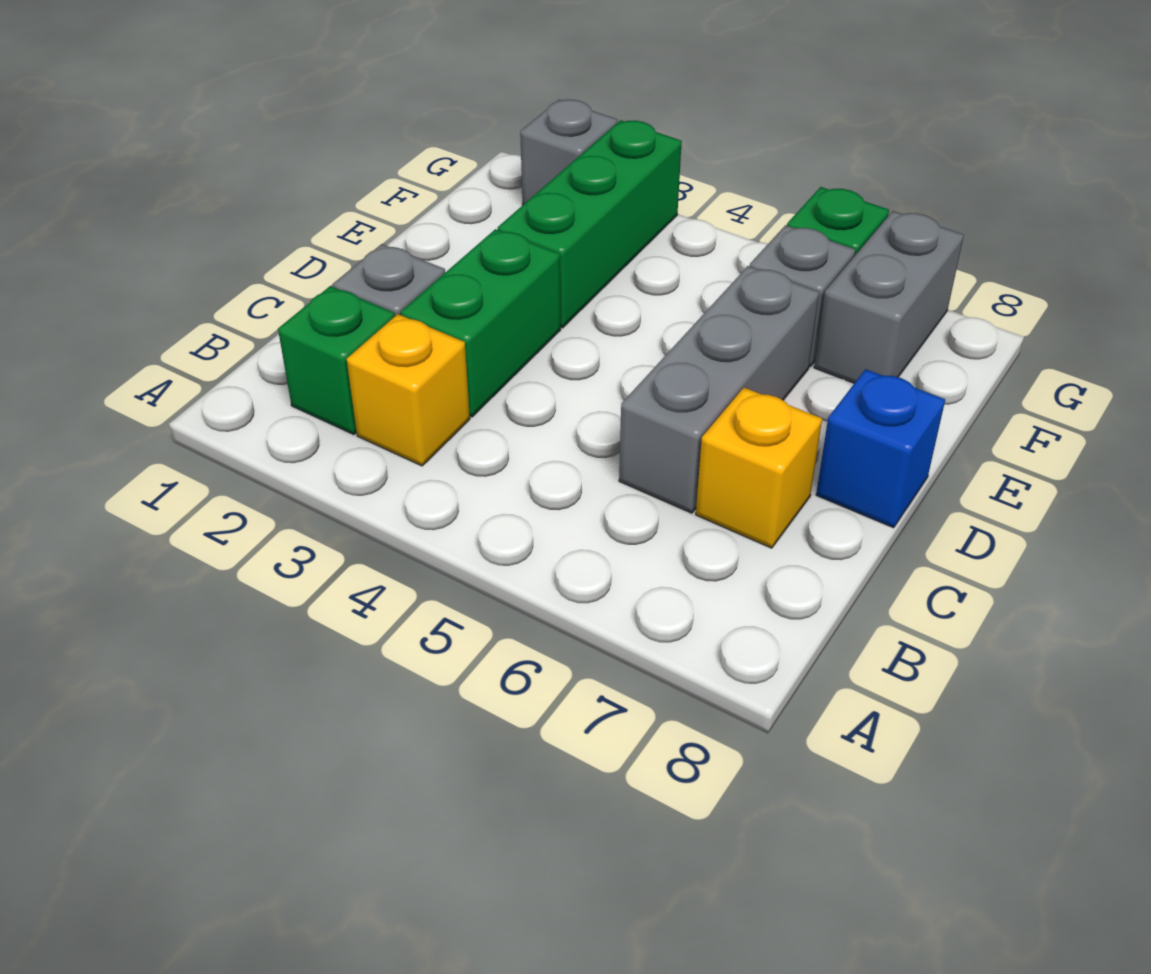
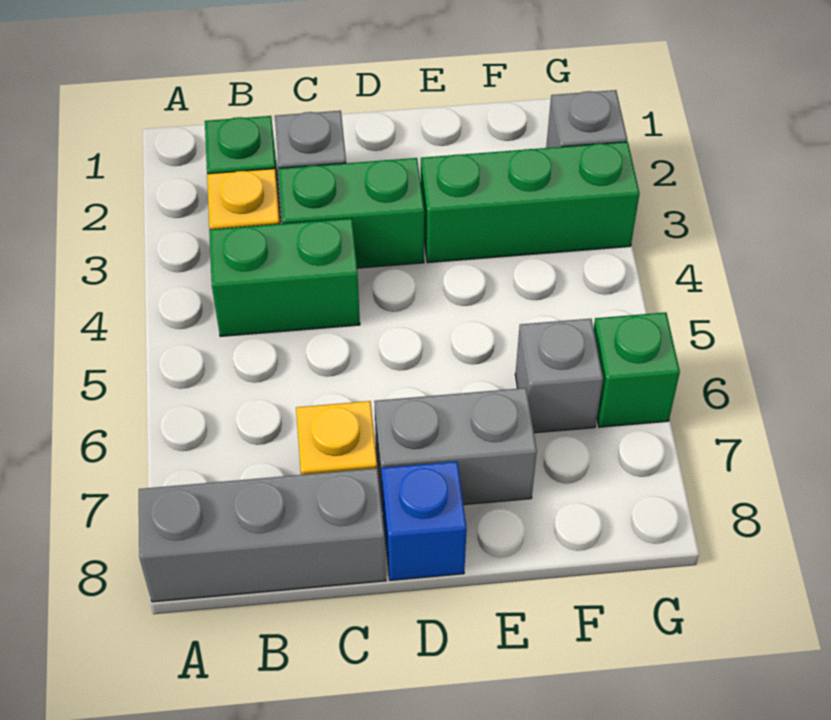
none -> green 1x2 brick [209,218,360,336]
grey 1x3 brick [619,266,819,513] -> grey 1x3 brick moved to [139,468,386,602]
grey 1x2 brick [814,211,964,383] -> grey 1x2 brick moved to [374,388,537,511]

